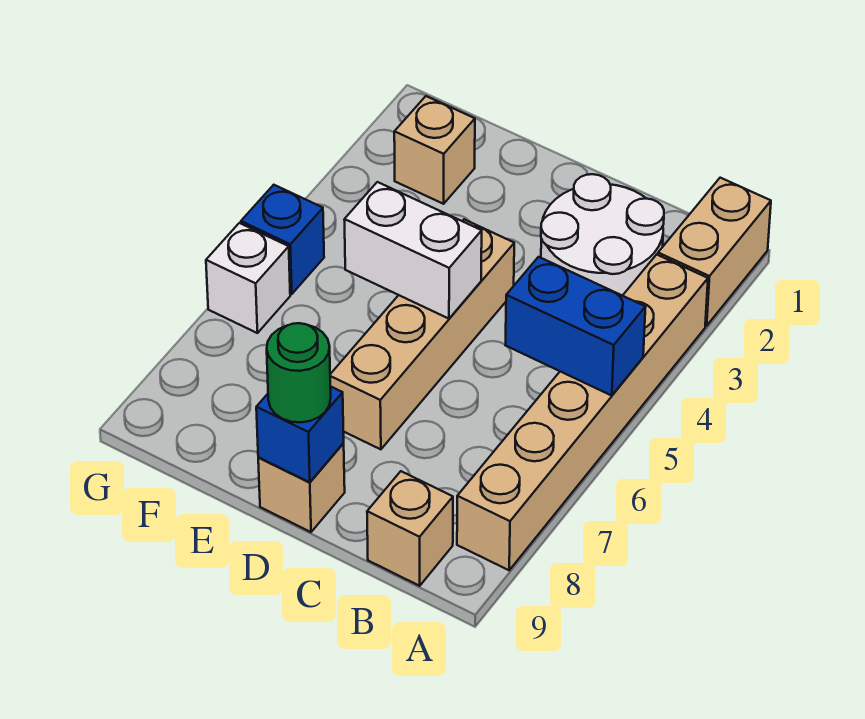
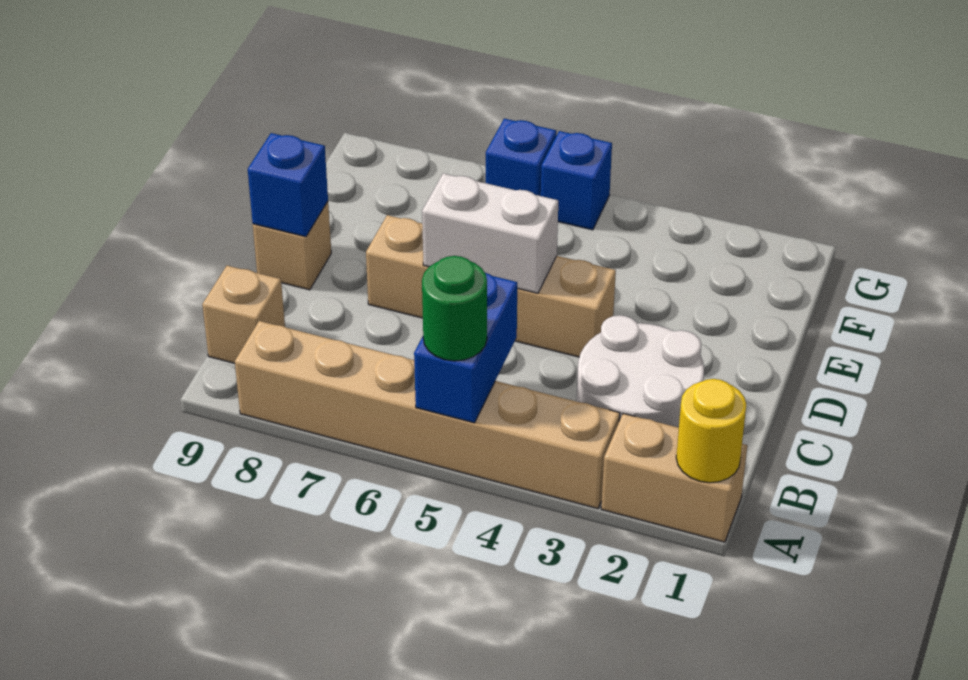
none -> yellow 1x1 round brick [676,379,746,483]
white 1x2 brick [344,182,482,319] -> white 1x2 brick turned to [422,173,558,293]
green 1x1 round brick [267,323,331,422] -> green 1x1 round brick moved to [422,256,487,361]
tan 1x1 brick [394,96,475,204] -> none
white 1x1 brick [206,223,290,333] -> blue 1x1 brick [486,119,556,196]

